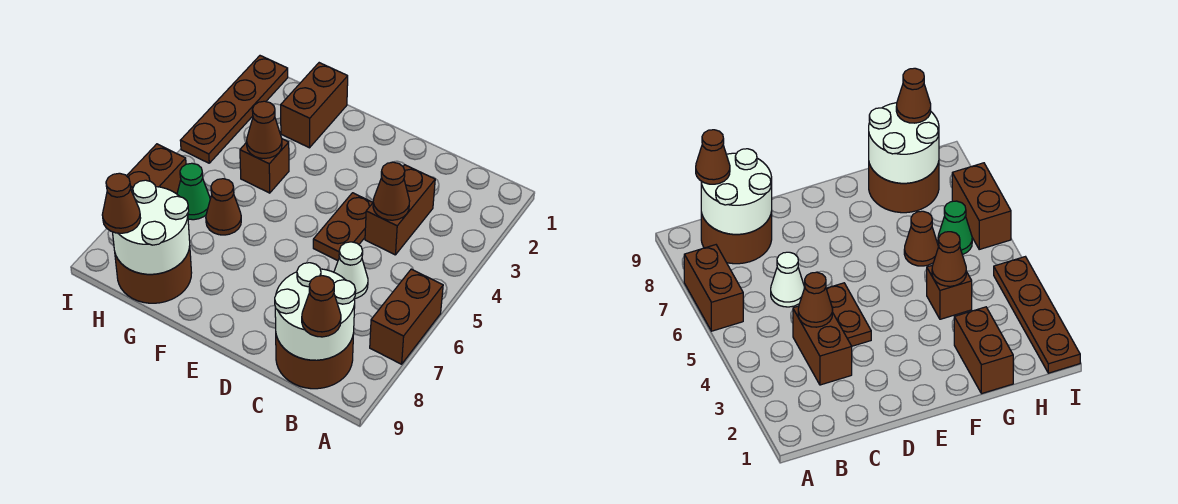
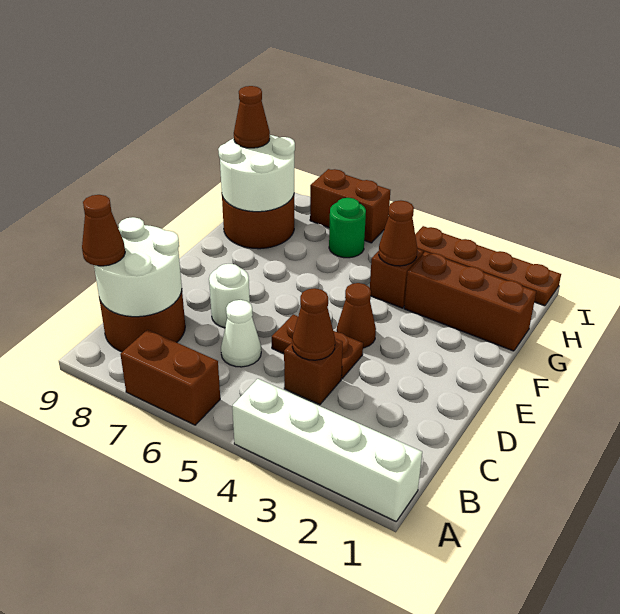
none -> white 1x4 brick [232,379,422,521]
brown 1x2 brick [365,165,435,255] -> brown 1x1 brick [284,339,343,405]
none -> white 1x1 round brick [209,264,250,328]
brown 1x2 brick [281,63,348,148] -> brown 1x3 brick [404,252,536,351]
brown 1x1 cone [206,179,241,235] -> brown 1x1 cone moved to [337,283,376,348]
green 1x1 cone [177,163,210,220] -> green 1x1 round brick [329,198,366,258]

